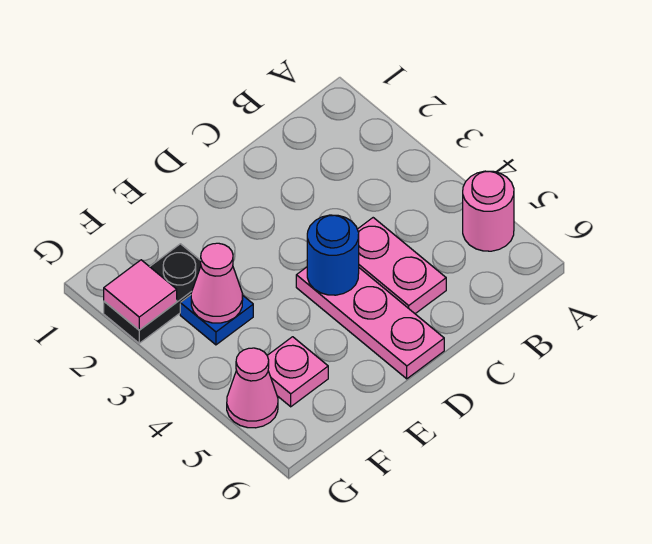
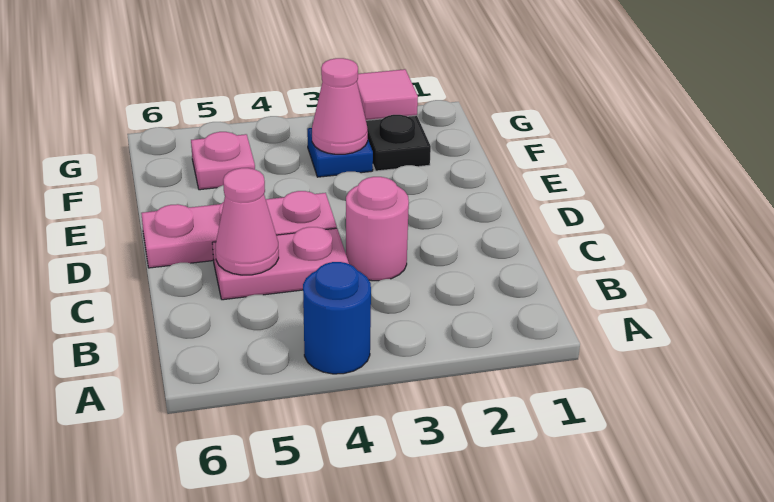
pink 1x1 round brick [463,171,514,251] -> pink 1x1 round brick moved to [346,177,409,281]
blue 1x1 round brick [307,215,359,295] -> blue 1x1 round brick moved to [303,262,371,374]
pink 1x1 cone [227,348,278,428] -> pink 1x1 cone moved to [215,168,279,275]

